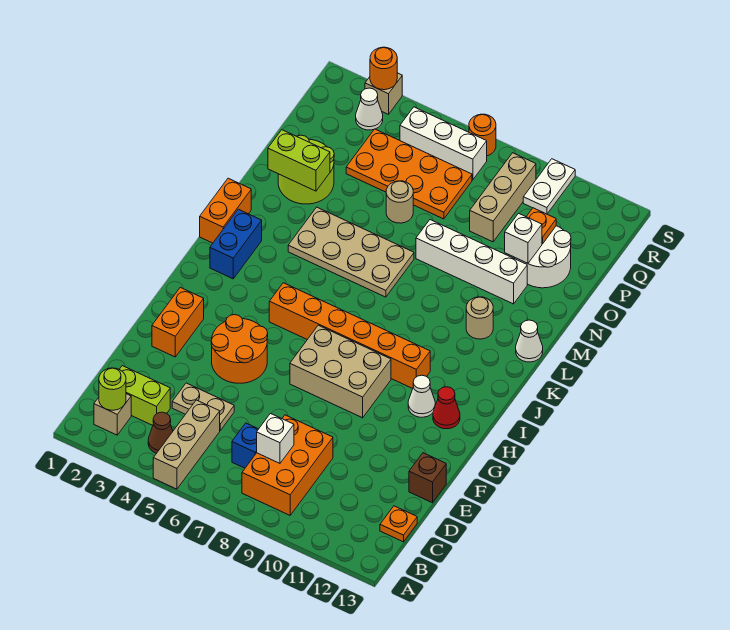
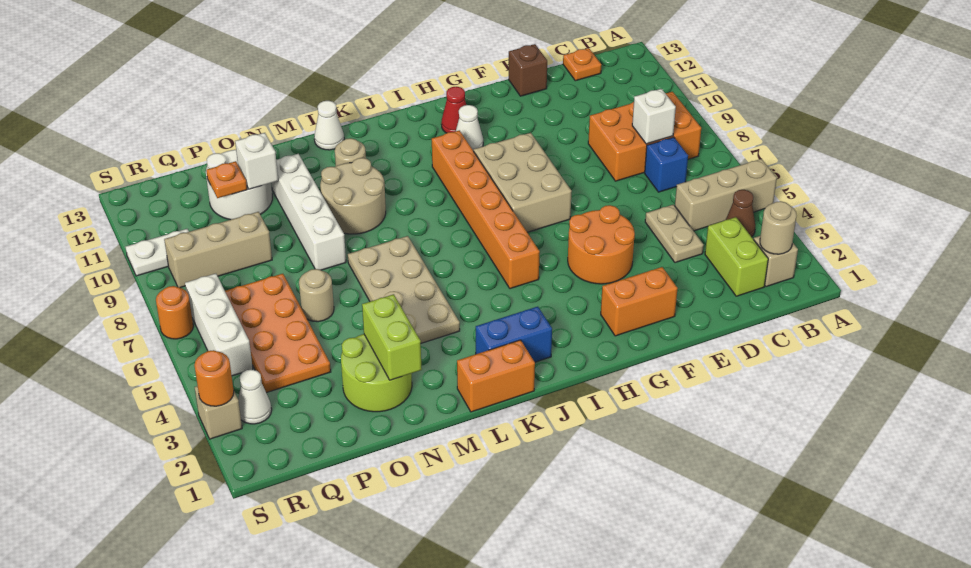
lime 1x1 round brick [99,368,126,410] -> tan 1x1 round brick [760,201,796,254]
none -> tan 2x2 round brick [320,158,386,234]

